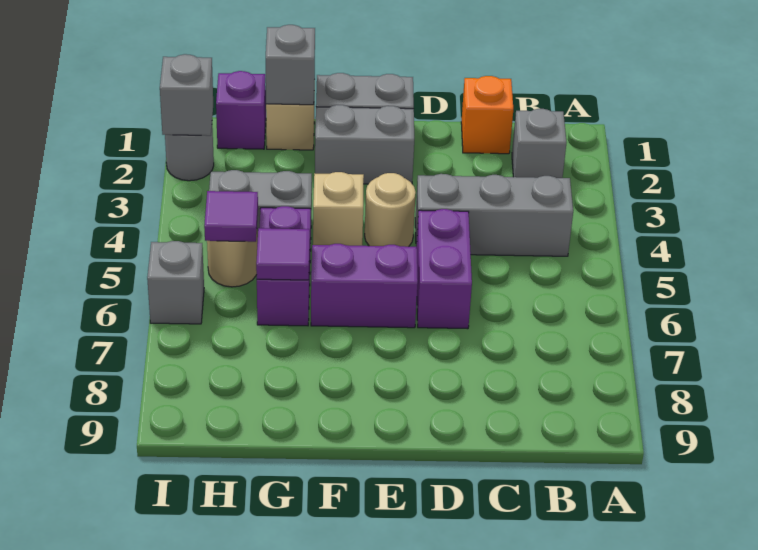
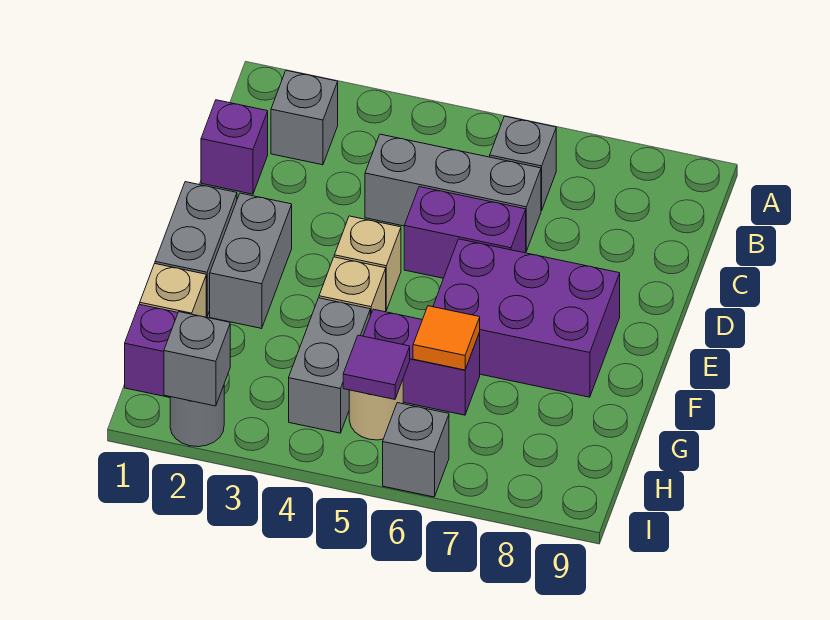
grey 1x3 brick [415,174,573,256] -> grey 1x3 brick turned to [365,134,541,251]
orange 1x1 brick [461,76,513,154] -> purple 1x1 brick [201,100,268,194]
tan 1x1 round brick [365,173,416,247] -> tan 1x1 brick [334,216,401,310]
purple 1x2 brick [311,244,418,328] -> purple 2x3 brick [433,239,620,397]
grey 1x1 brick [266,25,315,105] -> grey 1x1 brick moved to [490,116,556,211]
purple 1x1 tile [256,228,310,280] -> orange 1x1 tile [413,306,480,370]

